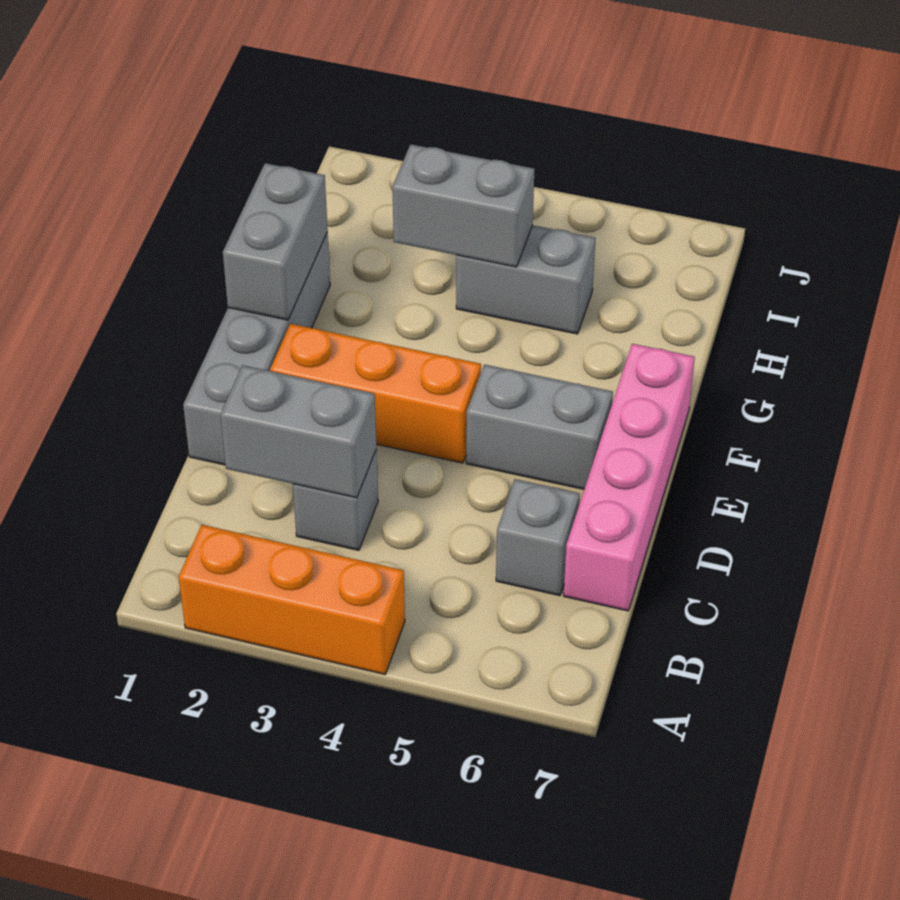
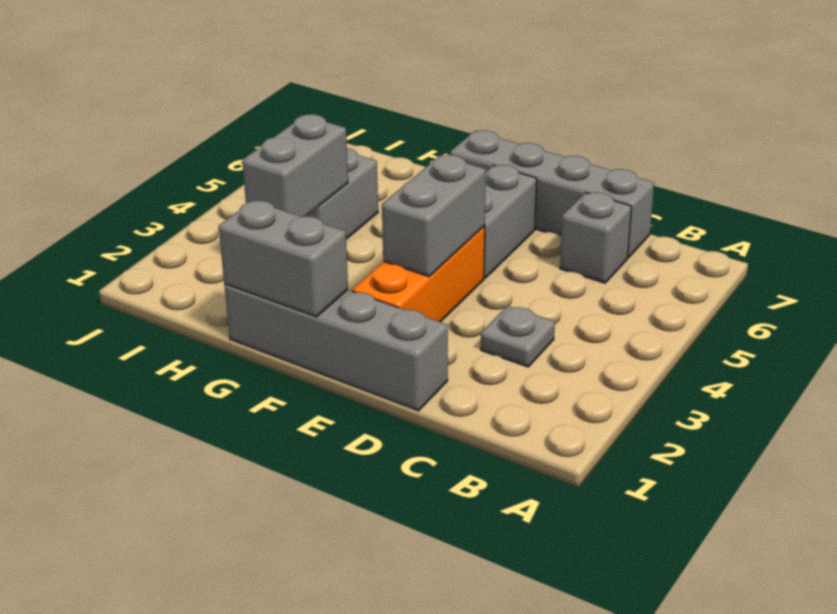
orange 1x3 brick [179,525,405,674] -> none
grey 1x2 brick [220,365,376,498] -> grey 1x2 brick moved to [382,155,486,277]
grey 1x1 brick [293,449,378,550] -> grey 1x1 plate [481,306,555,367]
pink 1x4 brick [564,344,695,611] -> grey 1x4 brick [450,130,654,258]

